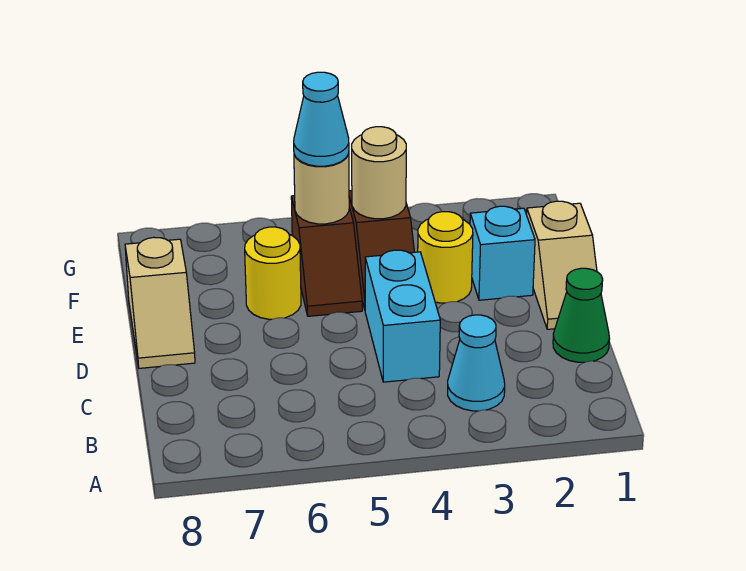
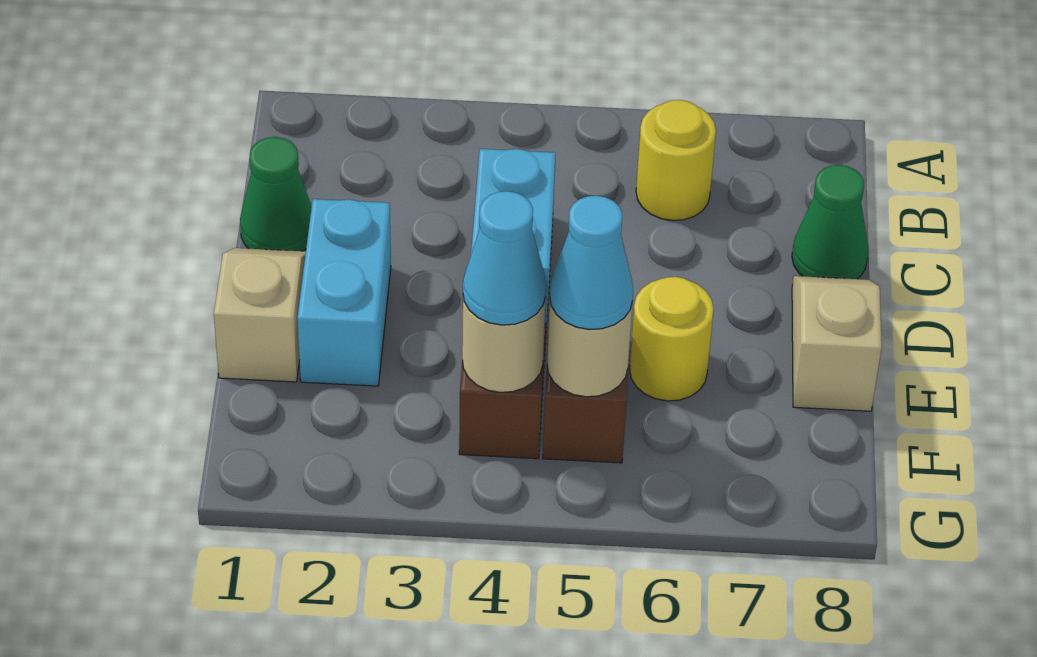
cyan 1x1 cone [448,315,505,411] -> cyan 1x1 cone moved to [463,191,546,325]
none -> green 1x1 cone [792,165,869,279]
cyan 1x1 brick [470,206,535,300] -> cyan 1x2 brick [297,199,391,386]
yellow 1x1 round brick [418,212,473,303] -> yellow 1x1 round brick moved to [636,100,716,221]

